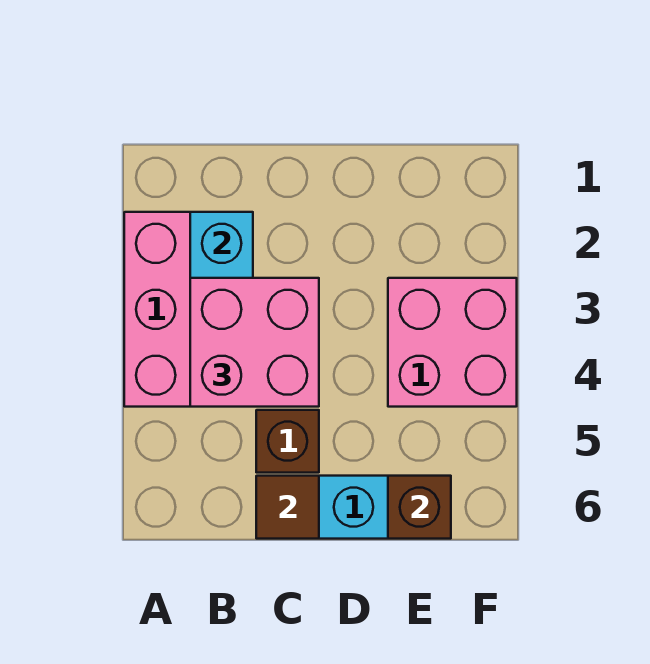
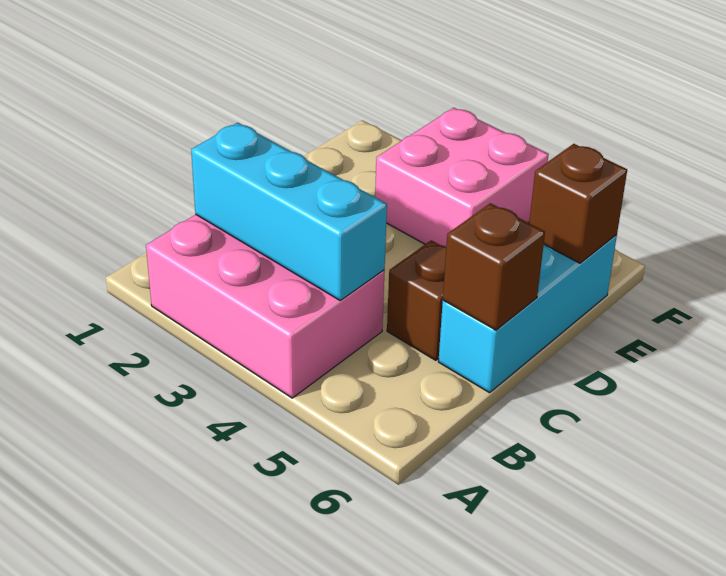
pink 2x2 brick [190,278,319,407] -> none
brown 1x1 tile [256,476,319,539] -> brown 1x1 brick [443,203,545,330]

